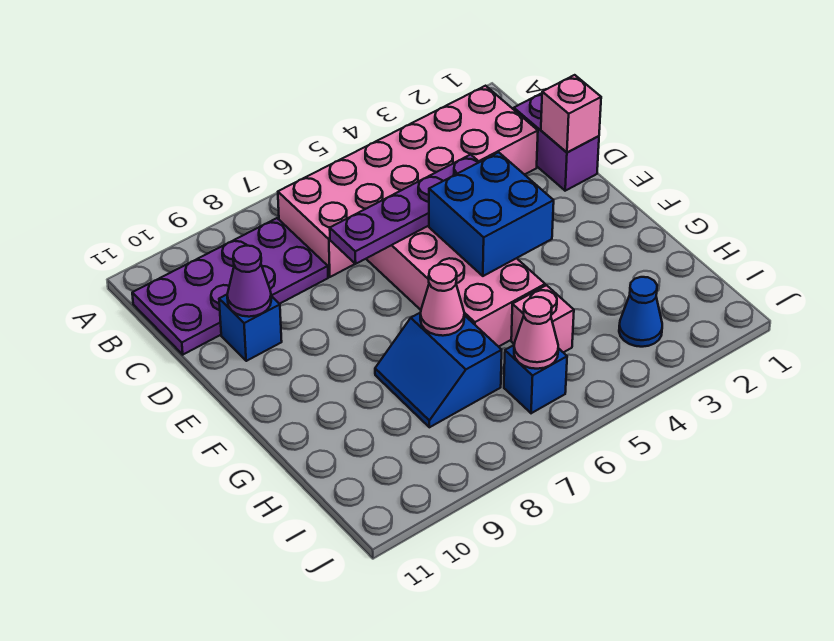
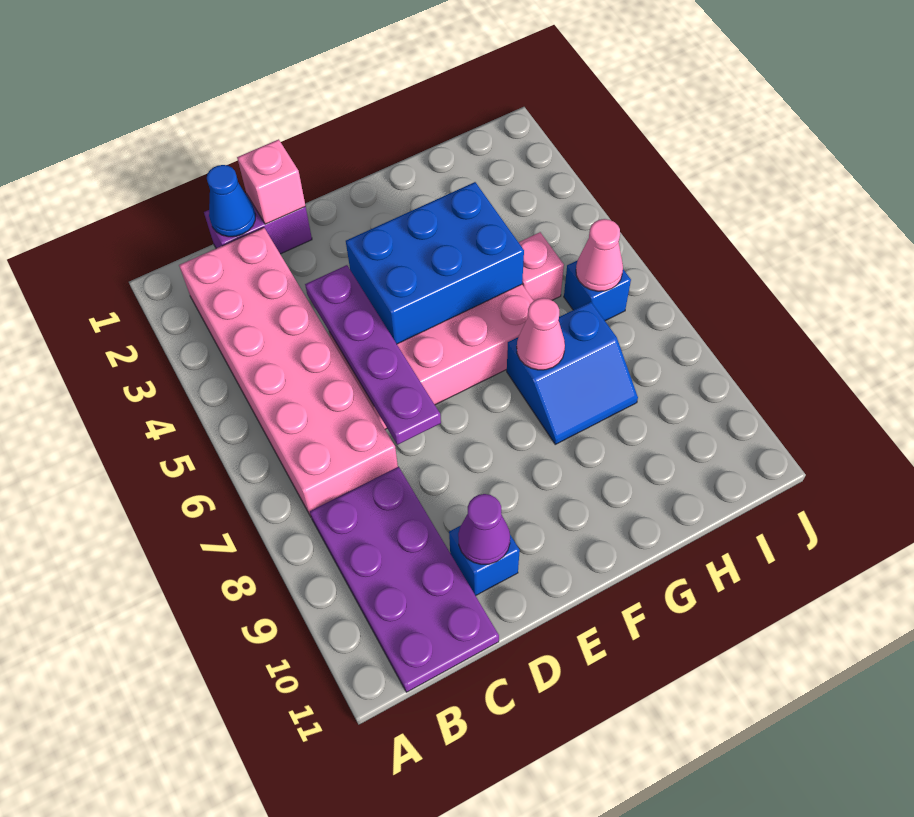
blue 2x2 brick [429,152,554,276] -> blue 2x3 brick [346,182,524,344]
blue 1x1 cone [619,277,662,347] -> blue 1x1 cone moved to [207,165,255,237]

